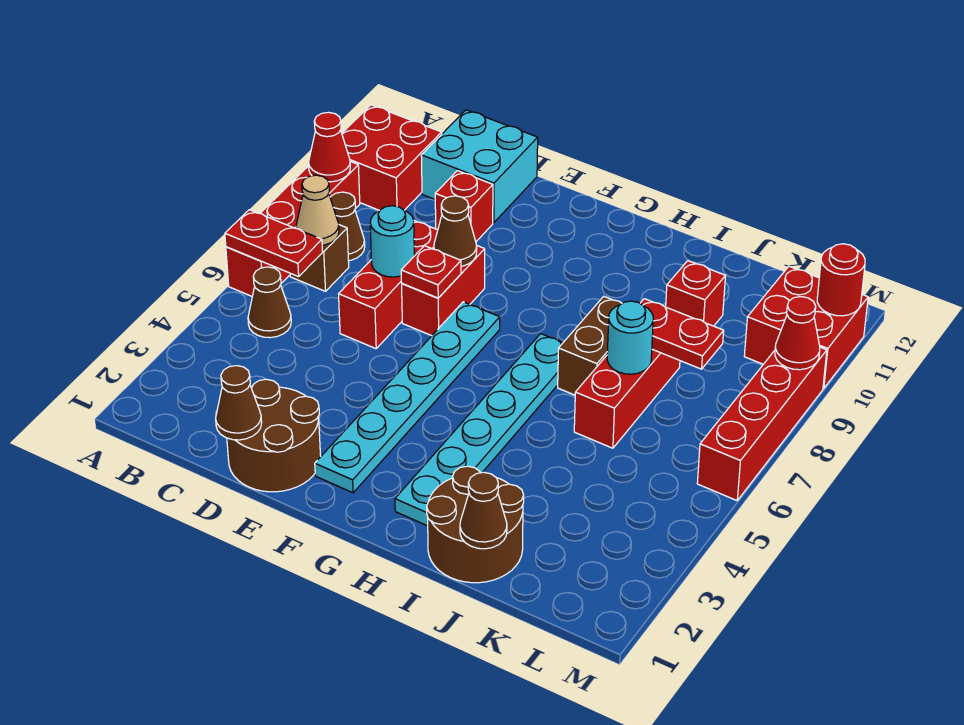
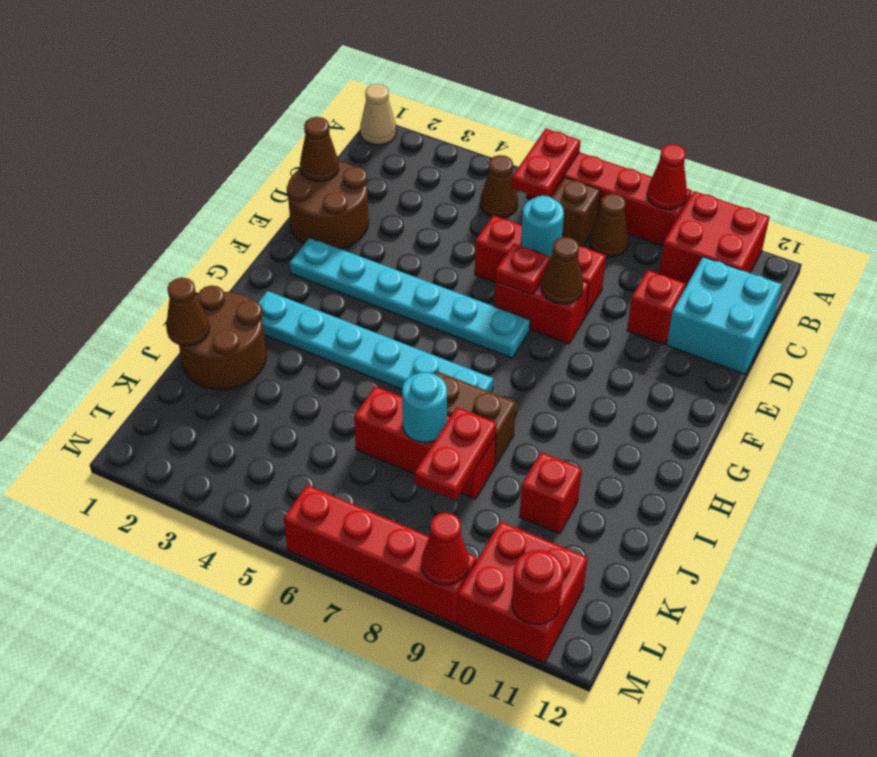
tan 1x1 cone [296,175,339,245] -> tan 1x1 cone moved to [360,84,396,145]

